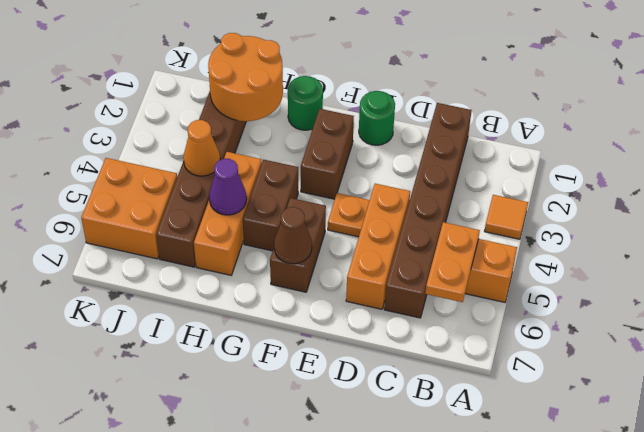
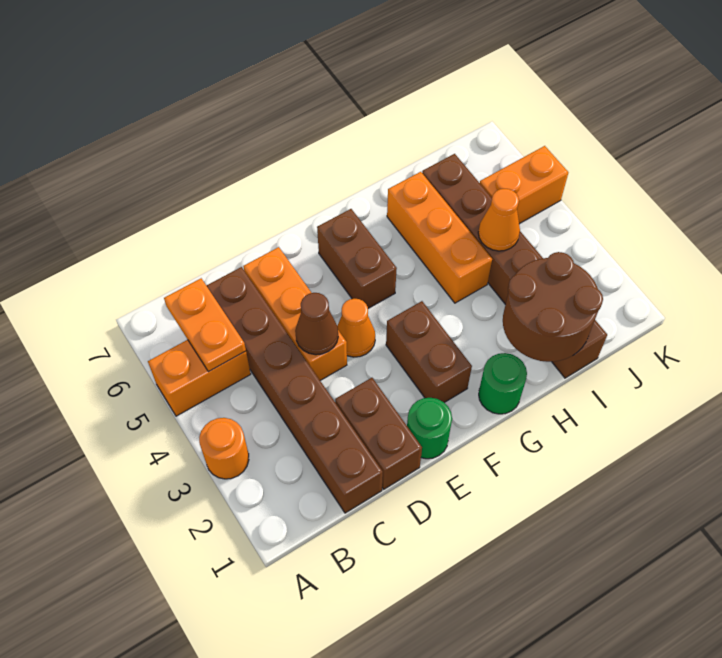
orange 1x1 tile [485,195,528,239] -> orange 1x1 round brick [199,418,249,479]
orange 1x1 plate [328,193,370,237] -> orange 1x1 cone [337,299,375,357]
brown 1x1 cone [274,207,312,264] -> brown 1x1 cone moved to [295,293,338,355]
brown 1x2 brick [243,160,298,251] -> brown 1x2 brick moved to [335,378,422,489]
orange 2x2 round brick [208,33,283,121] -> brown 2x2 round brick [503,252,603,362]
purple 1x1 cone [209,159,247,215] -> none
orange 2x2 brick [81,158,177,259] -> orange 1x2 brick [480,146,568,224]

